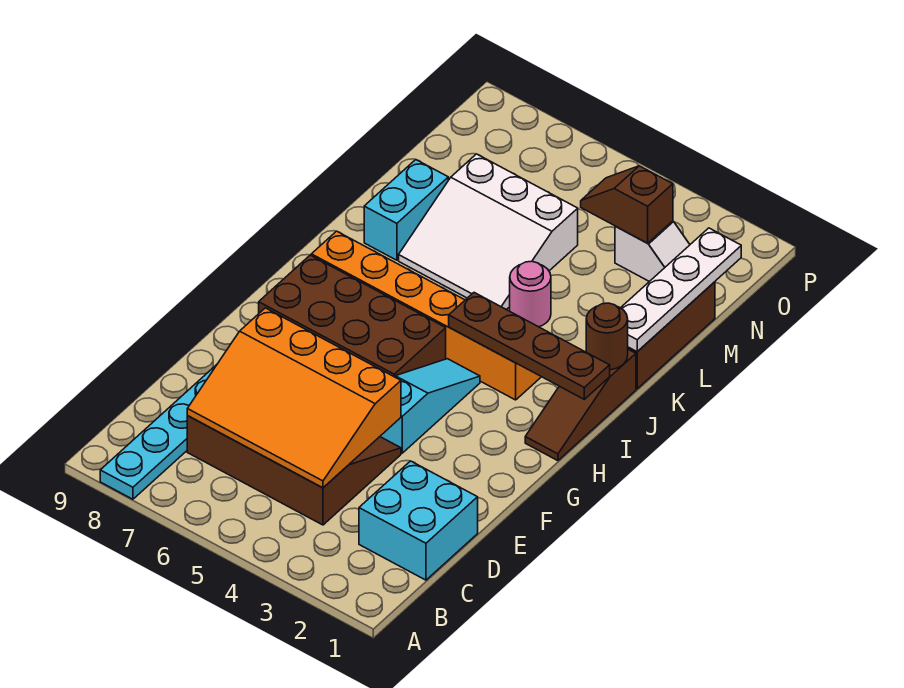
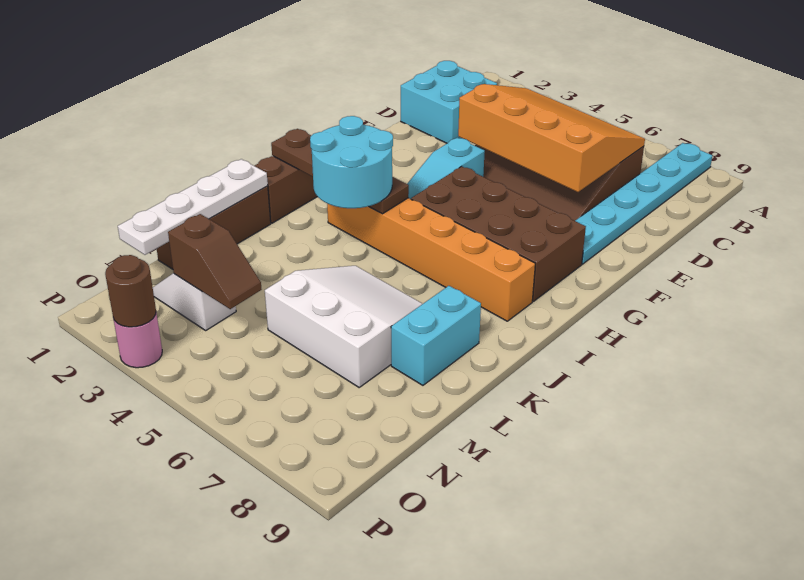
none -> cyan 2x2 round brick [310,116,393,208]
brown 1x1 round brick [586,303,628,370] -> brown 1x1 round brick moved to [105,255,156,327]
pink 1x1 round brick [510,261,551,327] -> pink 1x1 round brick moved to [114,313,162,368]

